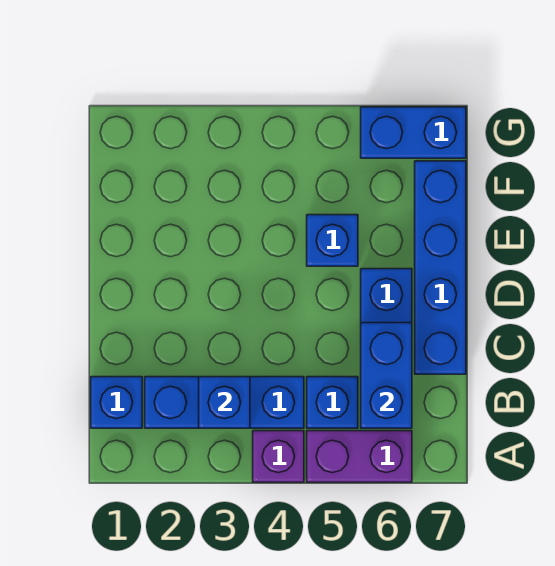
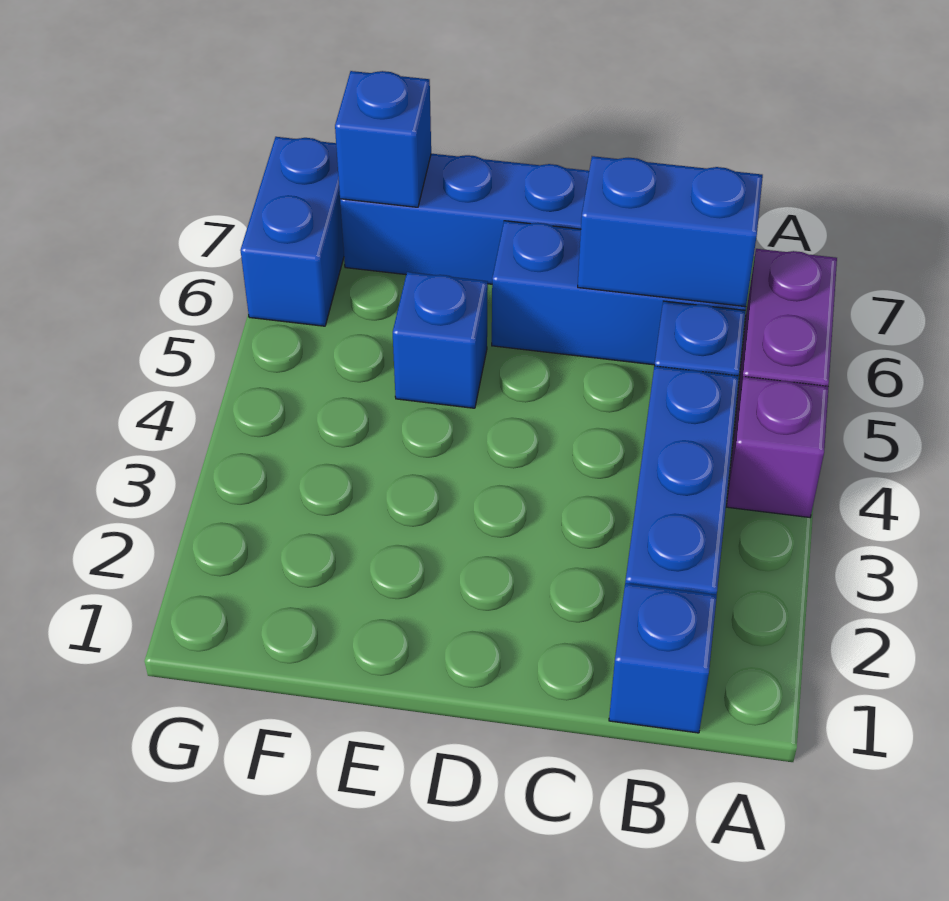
blue 1x1 brick [199,377,250,428] -> blue 1x1 brick moved to [335,71,431,207]

